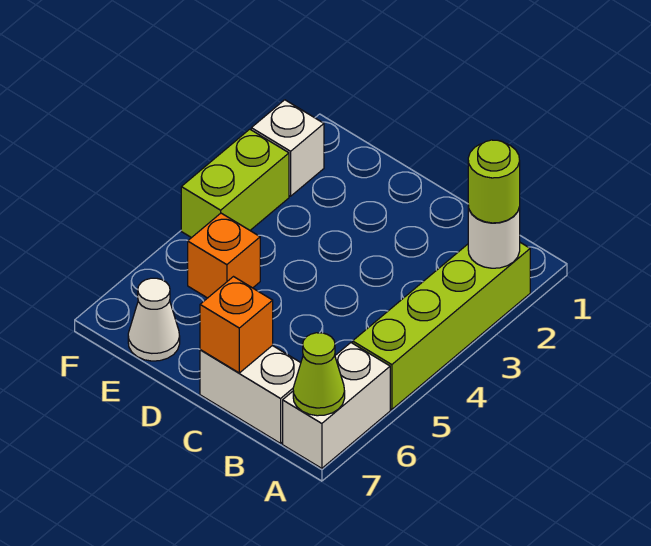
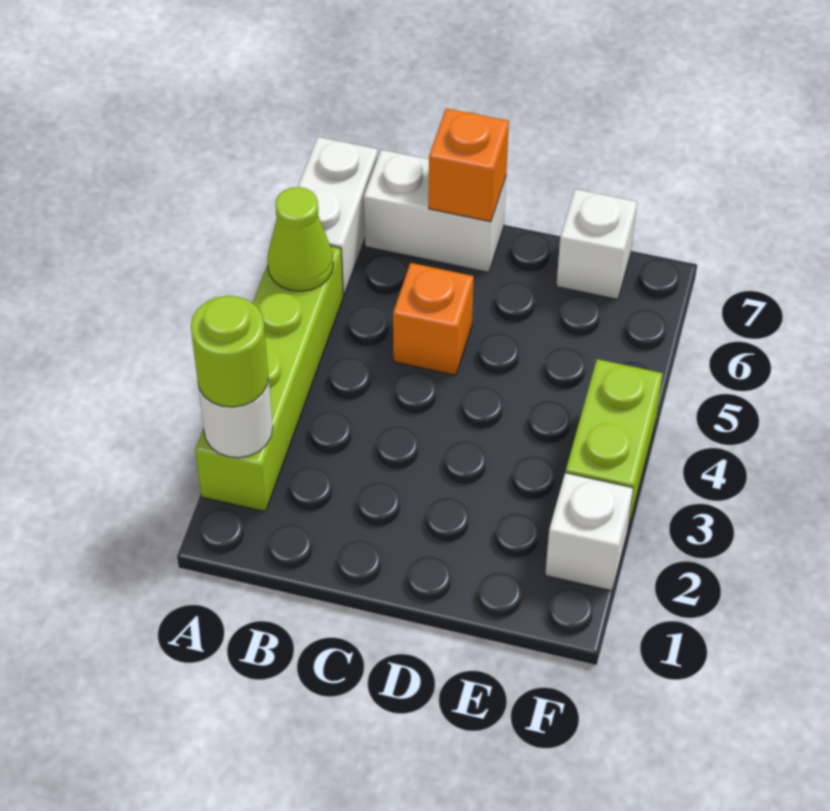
lime 1x1 cone [293,333,345,416] -> lime 1x1 cone moved to [267,187,333,291]
orange 1x1 brick [188,213,260,298] -> orange 1x1 brick moved to [393,263,474,375]
white 1x1 cone [128,278,180,361] -> white 1x1 brick [556,189,637,299]

